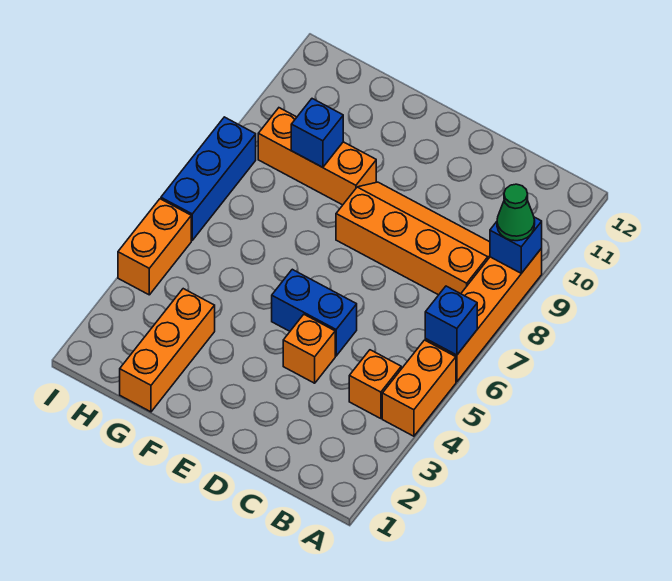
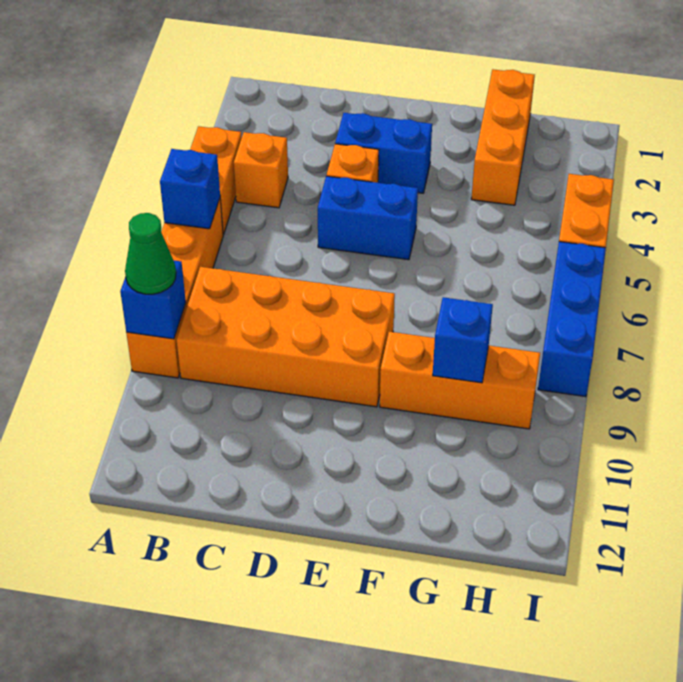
orange 2x4 slope [336,182,490,295] -> orange 2x4 brick [177,267,395,407]
none -> blue 1x2 brick [335,113,432,193]

